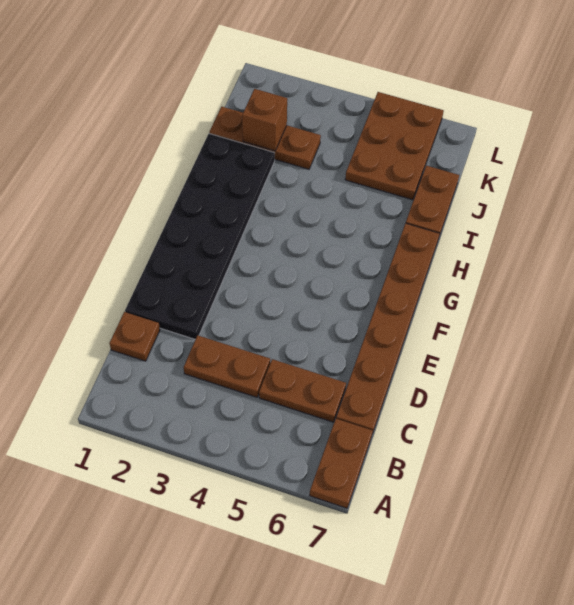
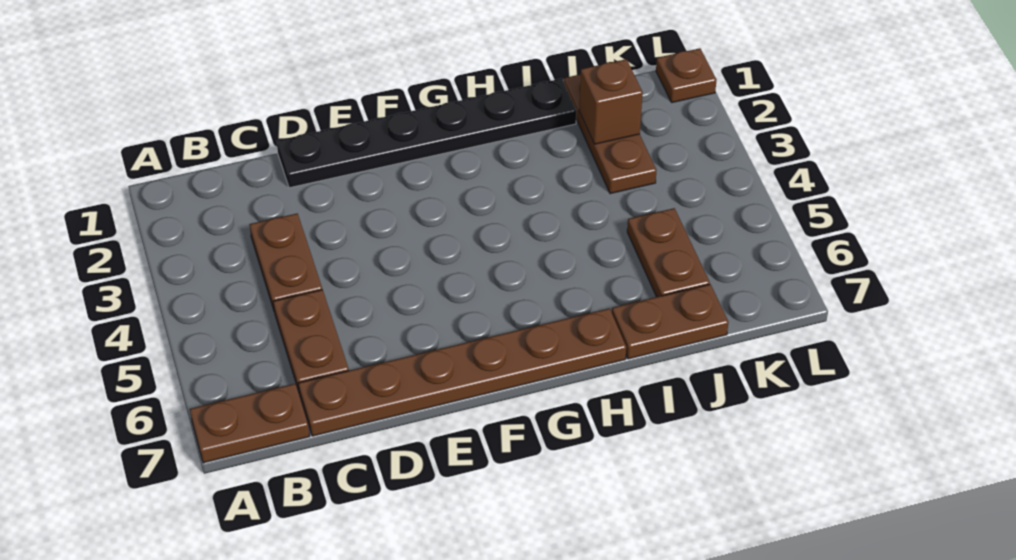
brown 1x1 plate [110,312,160,361] -> brown 1x1 plate moved to [656,48,716,103]
black 2x6 plate [125,134,275,339] -> black 1x6 plate [277,79,576,188]
brown 2x3 plate [345,92,444,200] -> brown 1x2 plate [627,208,710,297]

